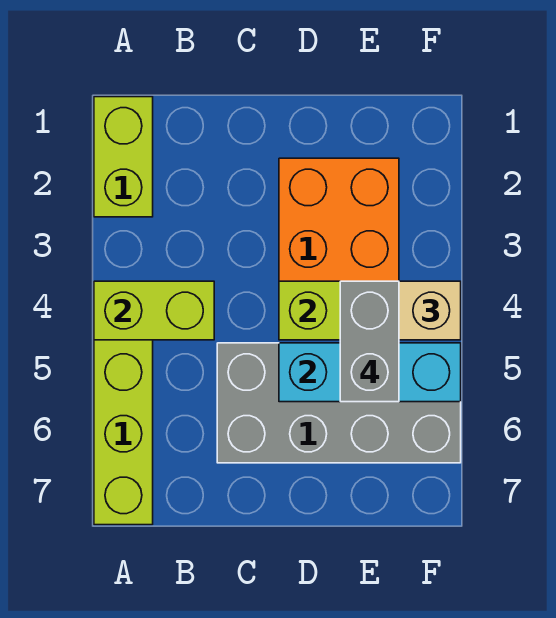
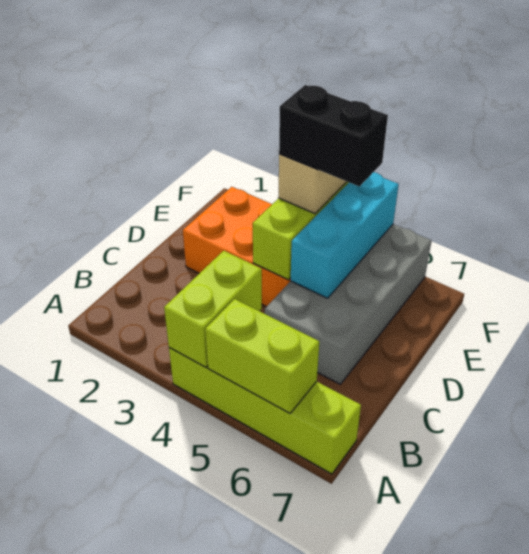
lime 1x2 brick [94,97,153,217] -> lime 1x2 brick moved to [205,299,319,413]
grey 1x2 brick [340,281,399,402] -> black 1x2 brick [279,85,388,186]

